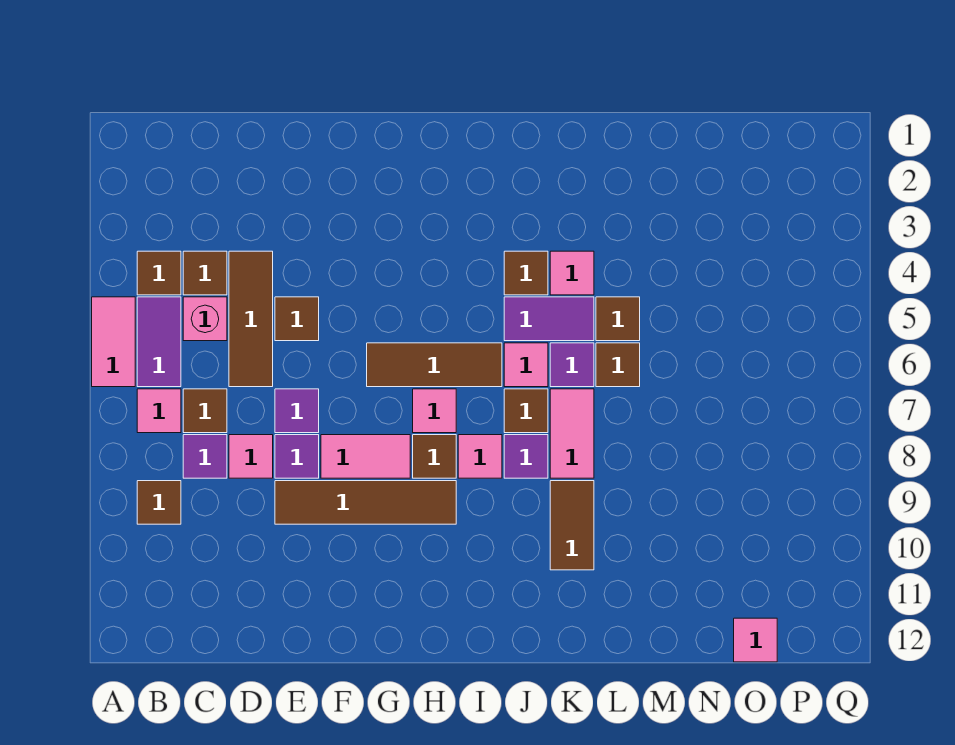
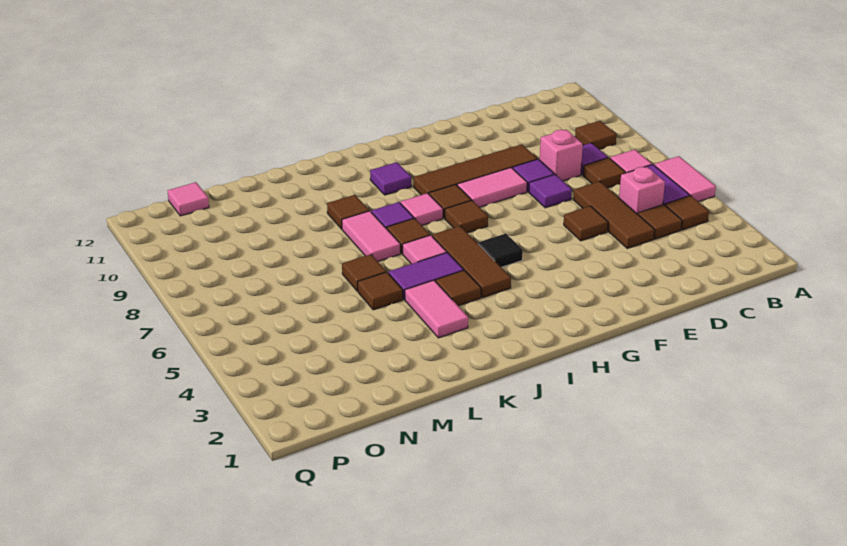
pink 1x1 tile [229,435,273,478] -> pink 1x1 brick [540,130,583,181]
brown 1x3 tile [367,343,502,387] -> brown 1x3 tile turned to [432,226,511,298]
none -> black 1x1 tile [478,234,523,267]
pink 1x1 tile [413,389,456,433] -> brown 1x1 tile [445,200,488,233]
pink 1x1 tile [550,251,594,295] -> pink 1x2 tile [405,280,468,338]
purple 1x1 tile [550,343,594,387] -> purple 1x1 tile moved to [370,162,412,195]
brown 1x2 tile [550,481,594,570] -> brown 1x1 tile [327,195,369,229]

